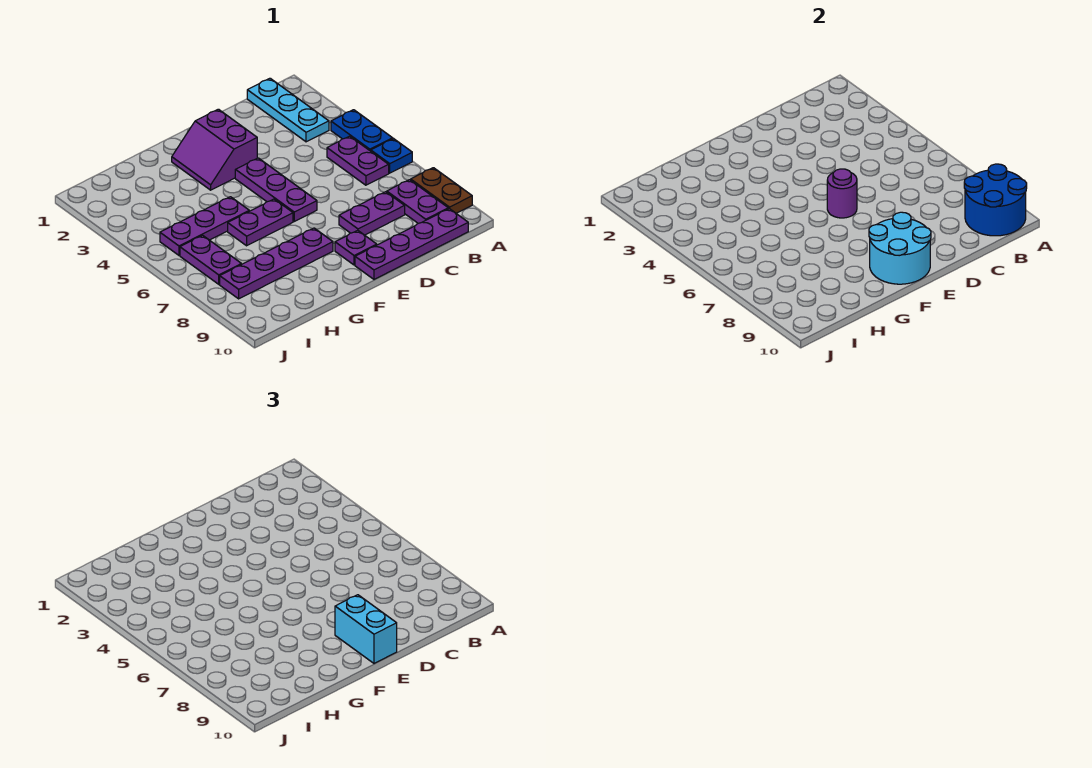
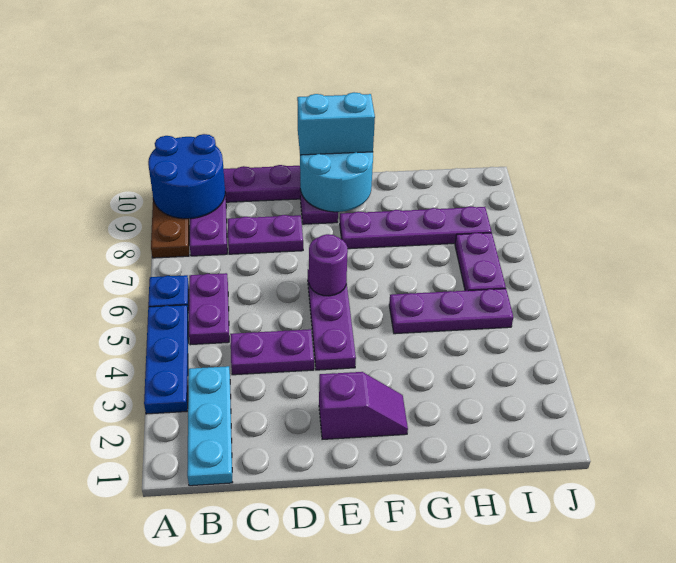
blue 1x2 plate [331,110,393,151] -> blue 1x3 plate [144,305,188,414]
purple 2x2 slope [172,109,257,190] -> purple 1x2 slope [319,372,408,439]
cyan 1x2 brick [335,595,397,663] -> cyan 1x2 brick turned to [297,92,375,155]
purple 1x2 plate [228,199,293,246] -> purple 1x2 plate moved to [230,329,314,375]

